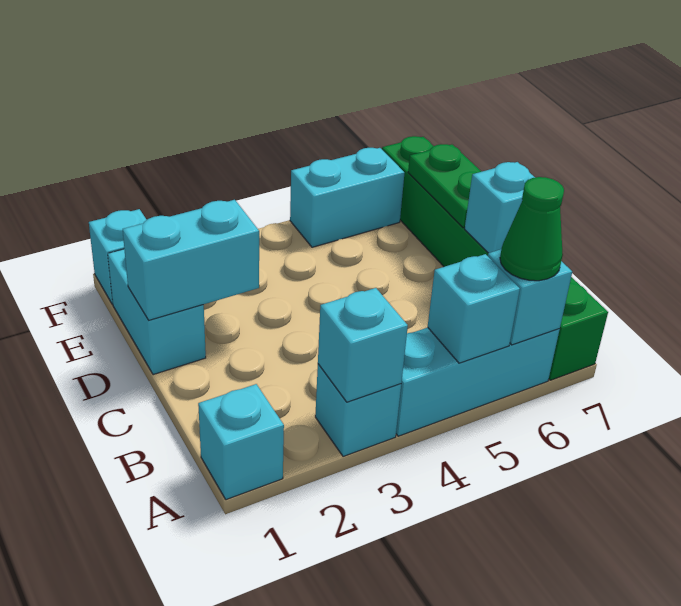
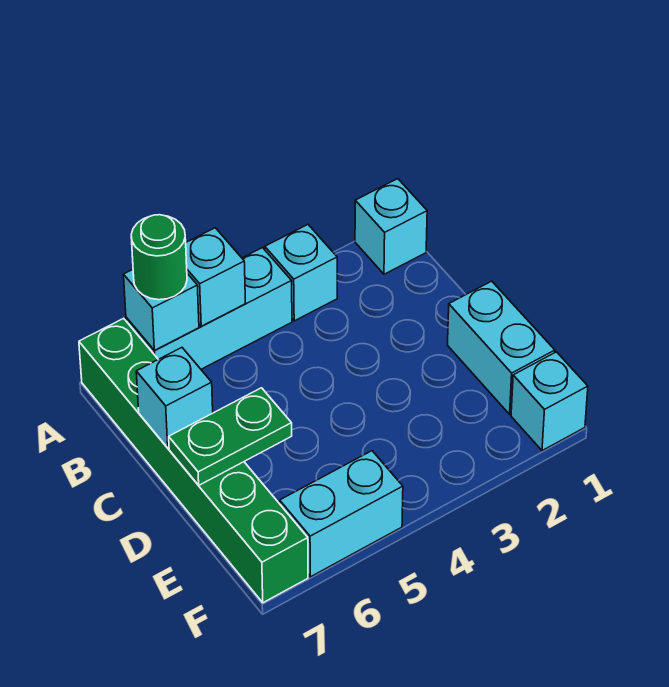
cyan 1x1 brick [318,288,408,402] -> none
green 1x1 cone [500,177,564,281] -> green 1x1 round brick [131,215,187,300]
cyan 1x2 brick [123,200,259,320] -> none
green 1x2 plate [408,144,482,228] -> green 1x2 plate turned to [169,388,292,485]

